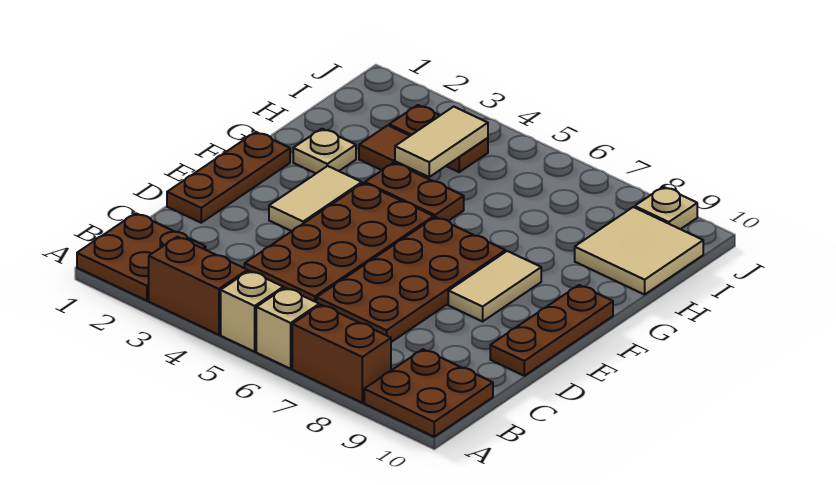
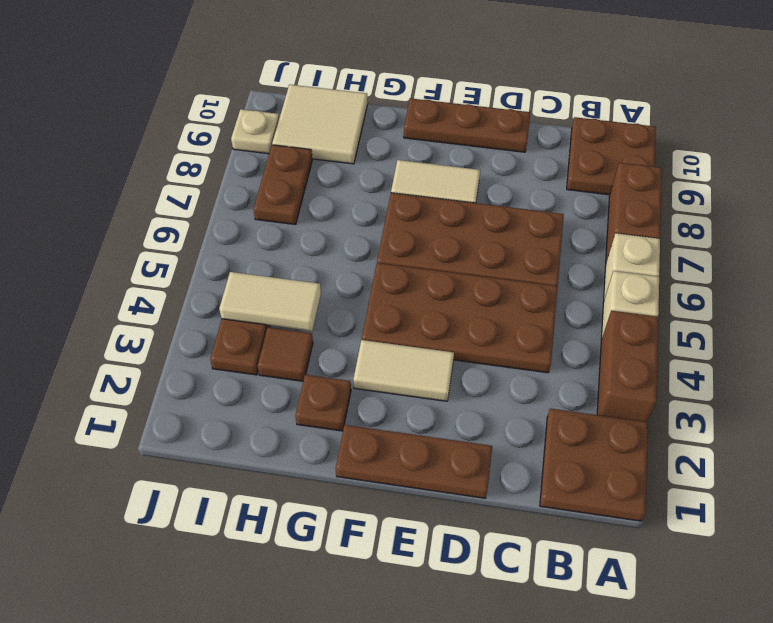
tan 1x1 plate [293,129,356,173] -> brown 1x1 plate [295,375,351,431]
brown 1x2 plate [365,163,464,221] -> brown 1x2 plate moved to [253,145,312,225]

